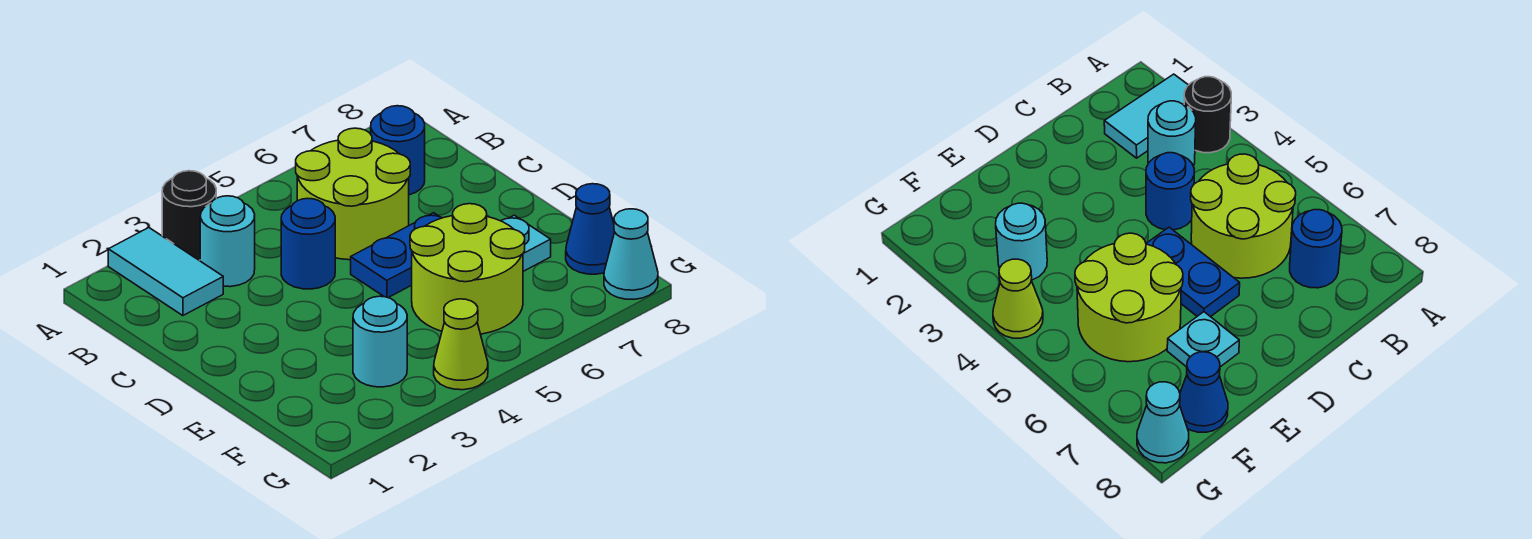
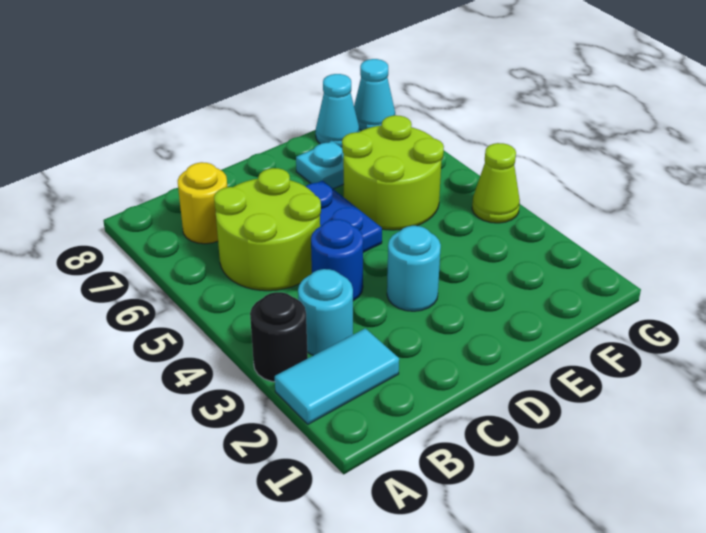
blue 1x1 round brick [371,106,425,195] -> yellow 1x1 round brick [178,162,227,244]
cyan 1x1 round brick [353,296,407,387] -> cyan 1x1 round brick moved to [387,226,441,311]
blue 1x1 cone [566,184,614,274] -> cyan 1x1 cone [316,74,359,148]

